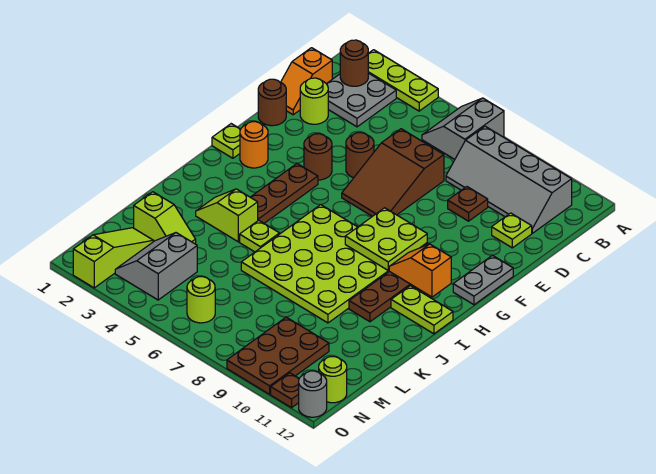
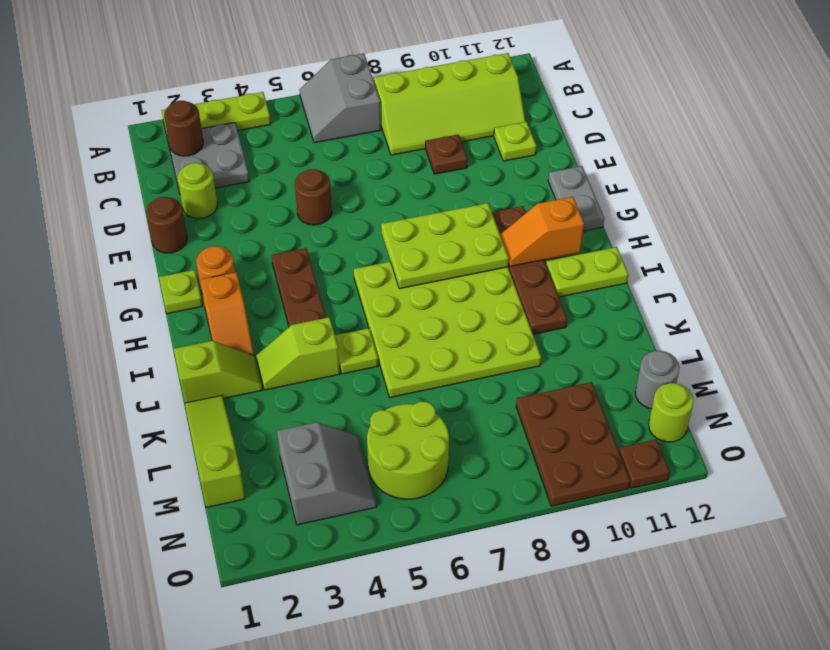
grey 2x4 slope [446,126,572,233] -> lime 2x4 slope [374,53,525,155]
orange 1x2 slope [281,48,332,115] -> orange 1x2 slope moved to [200,272,254,355]
brown 2x3 slope [342,129,444,216] -> none
brown 1x1 round brick [304,134,332,180] -> none
lime 2x2 plate [345,208,427,270] -> lime 2x3 plate [381,203,509,289]
lime 1x2 slope [134,192,196,244] -> lime 1x2 slope moved to [174,341,262,403]
lime 1x3 slope [73,228,154,288] -> lime 1x3 slope moved to [185,395,245,508]
grey 2x2 slope [115,233,197,300] -> grey 2x2 slope turned to [277,422,377,525]
lime 1x1 round brick [187,277,215,323] -> lime 2x2 round brick [367,402,449,499]
grey 1x1 round brick [299,371,327,417] -> grey 1x1 round brick moved to [635,351,680,409]

